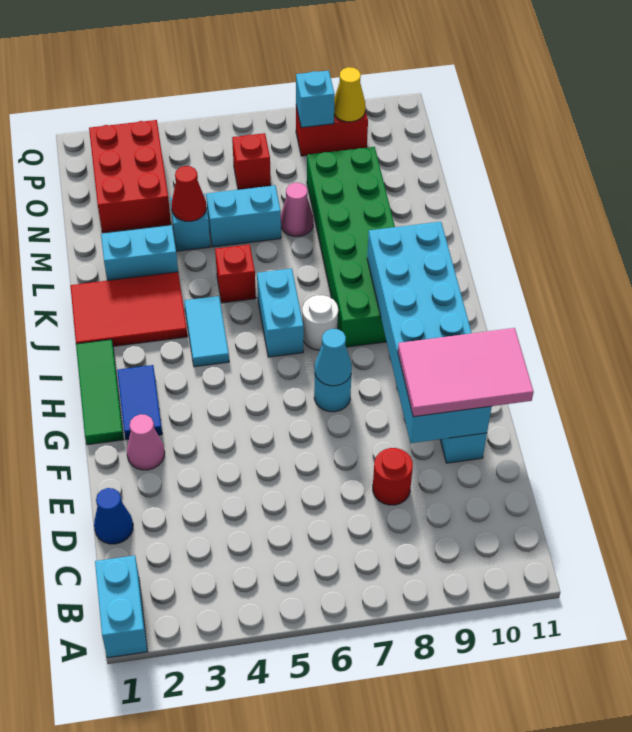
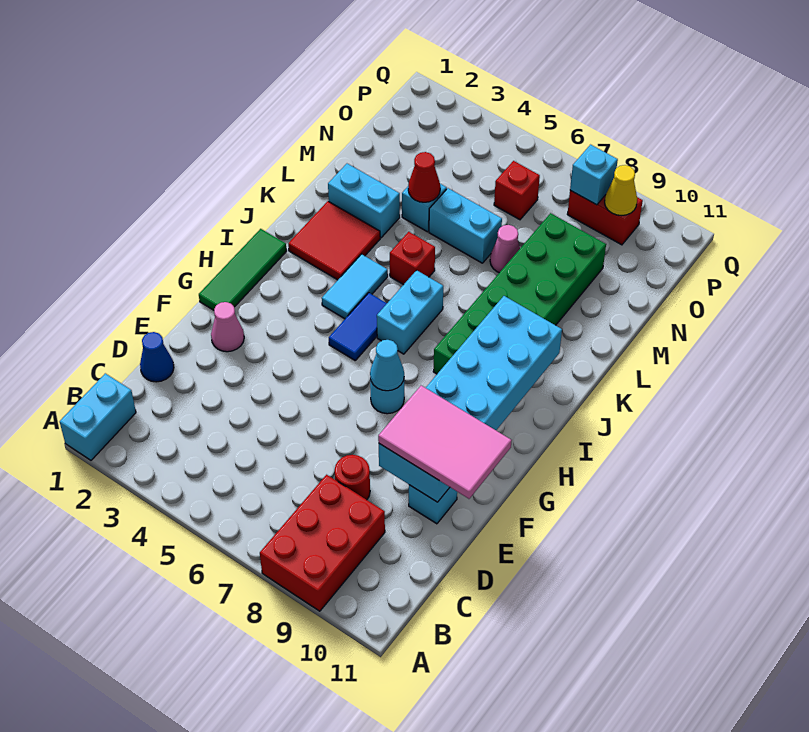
blue 1x2 tile [117,365,162,440] -> blue 1x2 tile moved to [329,293,387,360]
white 1x1 round brick [302,295,338,350] -> none
red 2x3 tile [70,272,187,346] -> red 2x2 tile [288,201,380,280]
red 2x3 brick [89,120,171,233] -> red 2x3 brick moved to [260,475,385,611]

